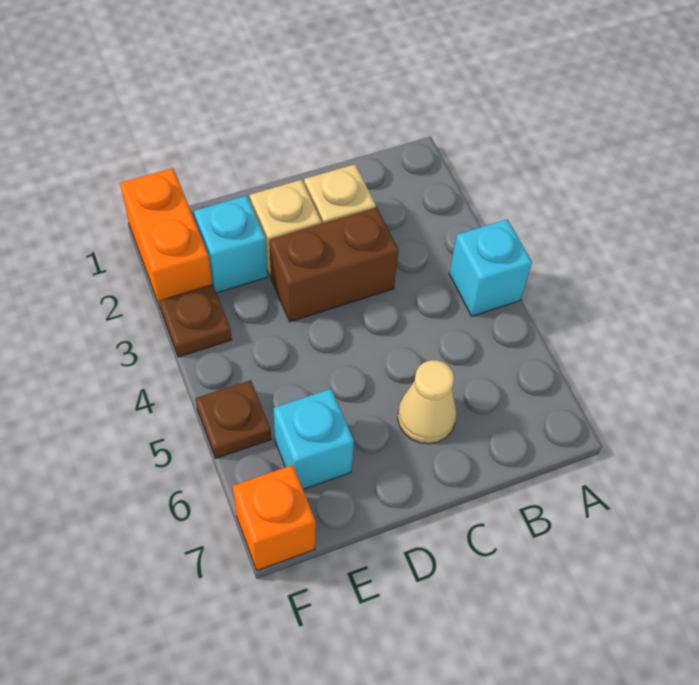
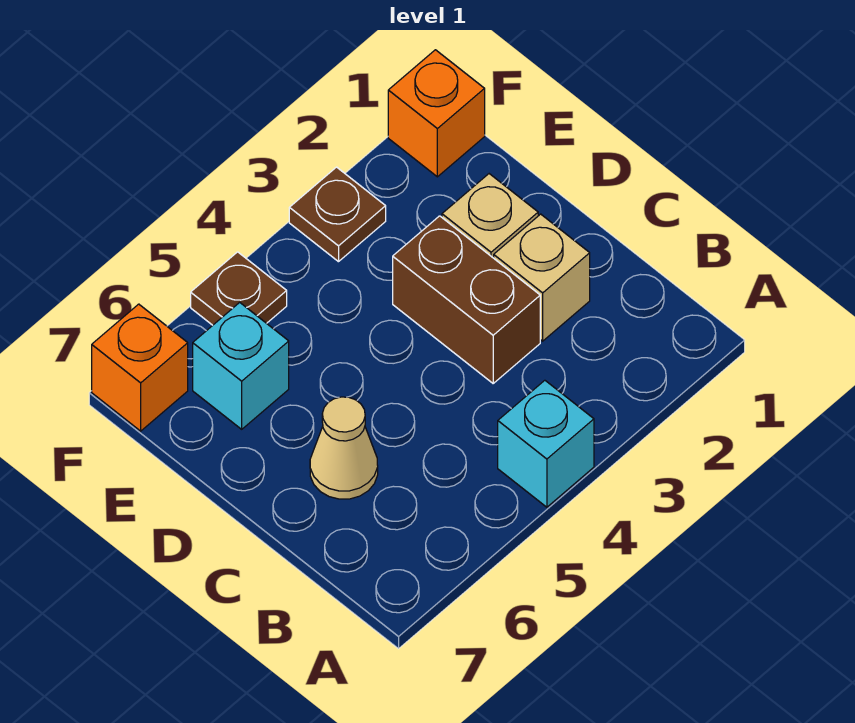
cyan 1x1 brick [194,196,267,293] -> none
orange 1x2 brick [120,168,212,309] -> orange 1x1 brick [388,50,485,177]

